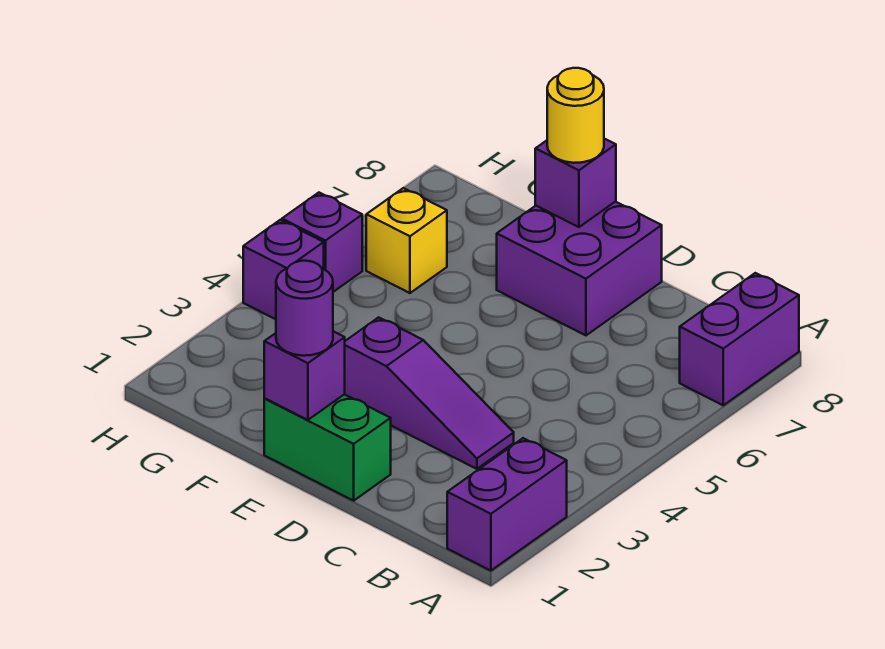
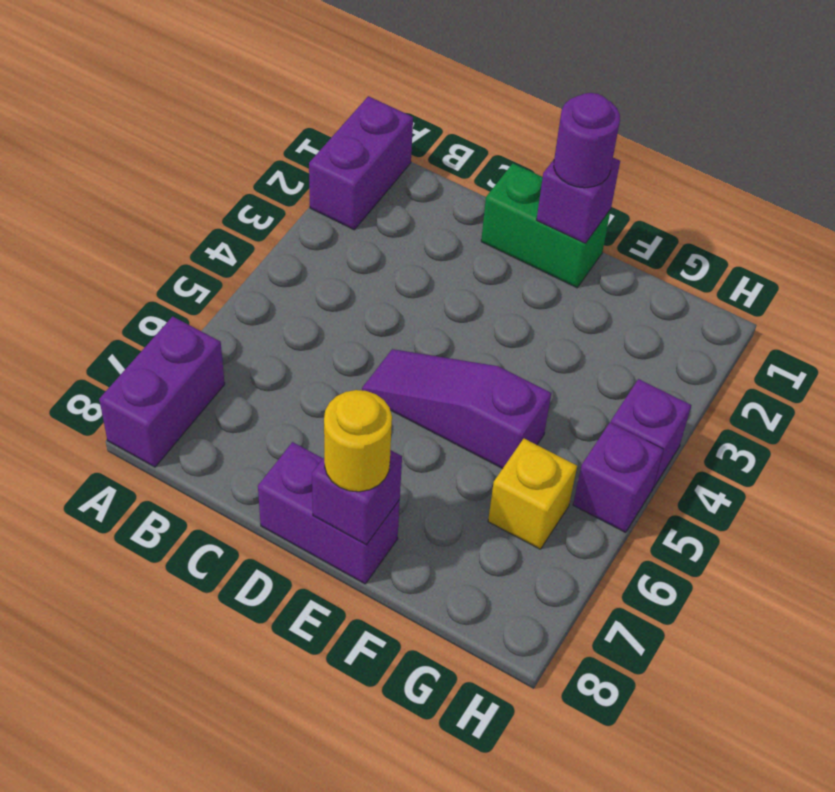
purple 1x3 slope [345,317,514,469] -> purple 1x3 slope moved to [362,349,551,469]
purple 2x2 brick [497,202,662,335] -> purple 1x2 brick [258,442,400,584]

